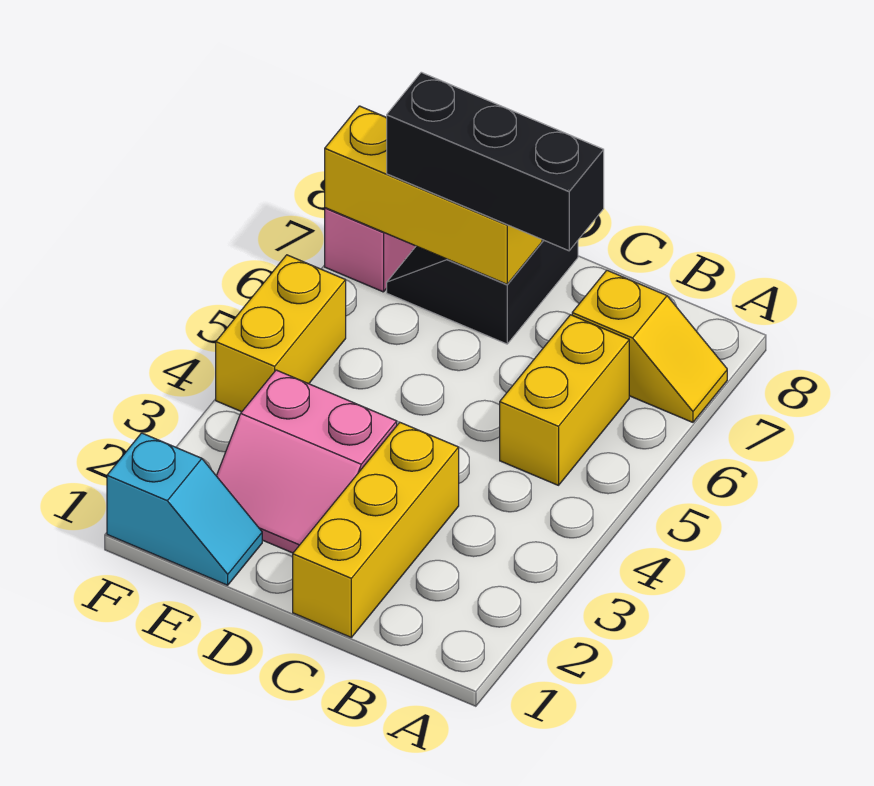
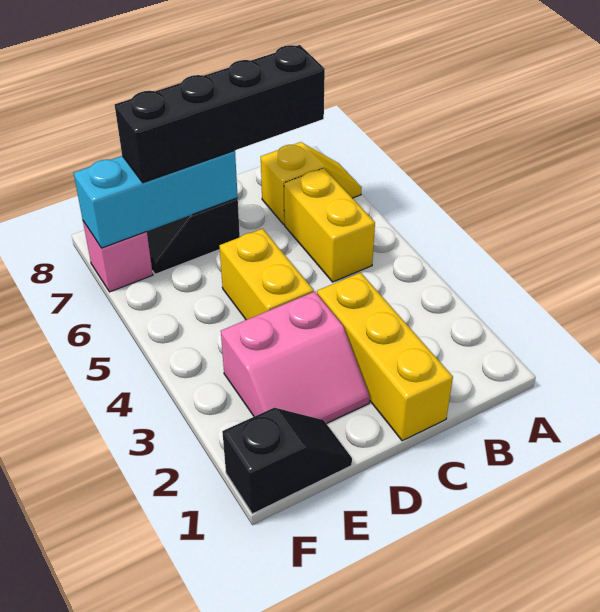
black 1x3 brick [387,72,604,251] -> black 1x4 brick [115,45,325,183]
yellow 1x3 brick [325,106,542,284] -> cyan 1x3 brick [74,151,238,248]
cyan 1x2 slope [107,433,262,585] -> black 1x2 slope [222,408,352,514]
yellow 1x2 brick [216,255,346,412] -> yellow 1x2 brick moved to [219,229,314,320]

